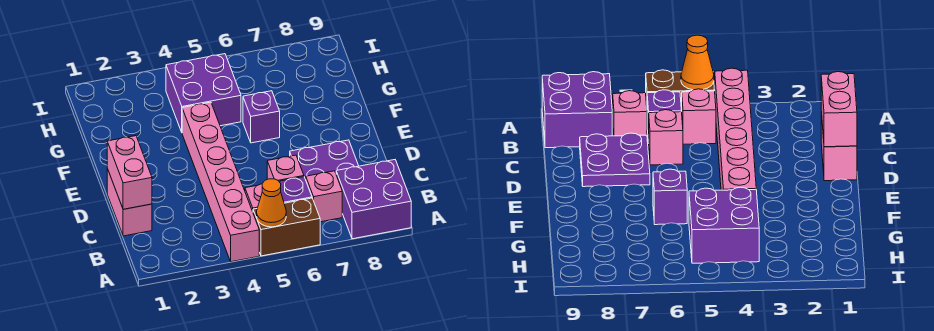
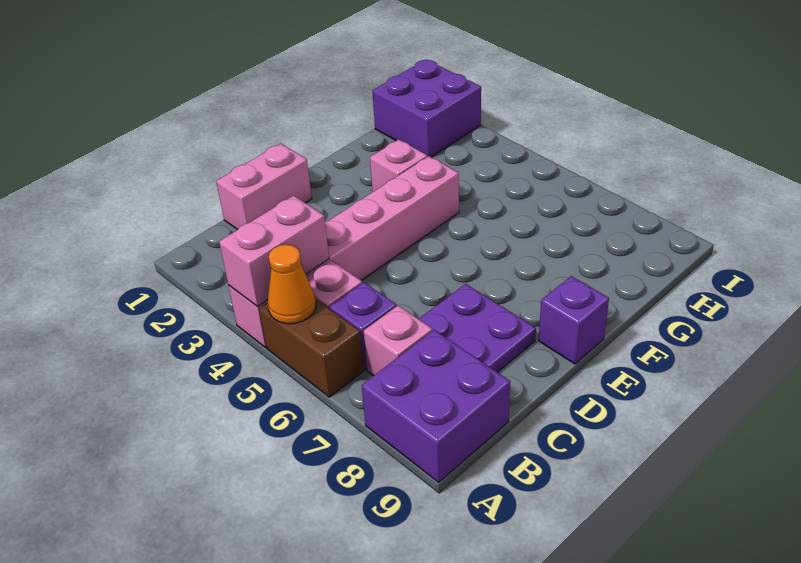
pink 1x2 brick [107,136,152,209] -> pink 1x2 brick moved to [219,196,329,307]
pink 1x1 brick [267,155,304,181] -> pink 1x1 brick moved to [370,139,427,192]
purple 1x1 brick [243,91,280,143] -> purple 1x1 brick moved to [539,276,609,364]
purple 2x2 brick [166,54,241,132] -> purple 2x2 brick moved to [372,60,481,157]

